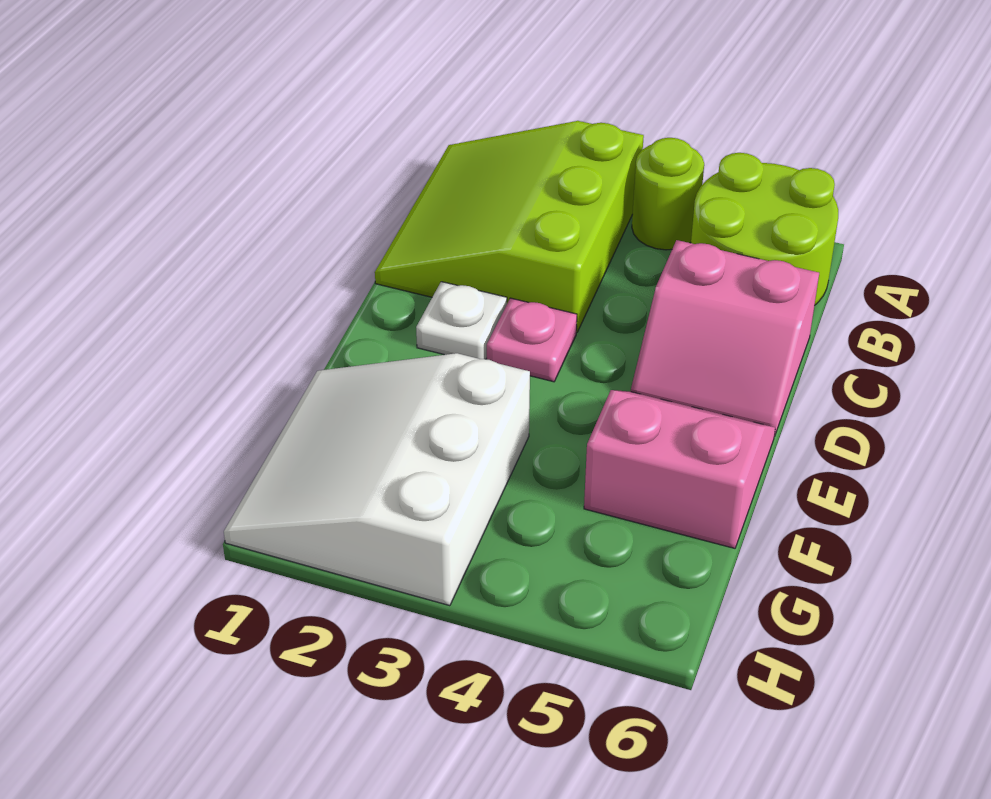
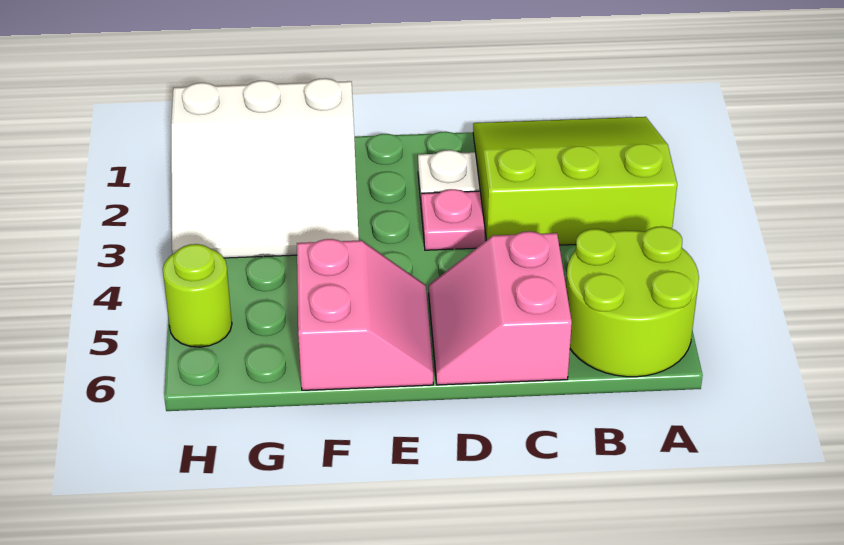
lime 1x1 round brick [632,138,704,250] -> lime 1x1 round brick moved to [163,244,232,347]
white 3x3 slope [224,353,530,606] -> white 3x3 slope turned to [171,78,359,258]

